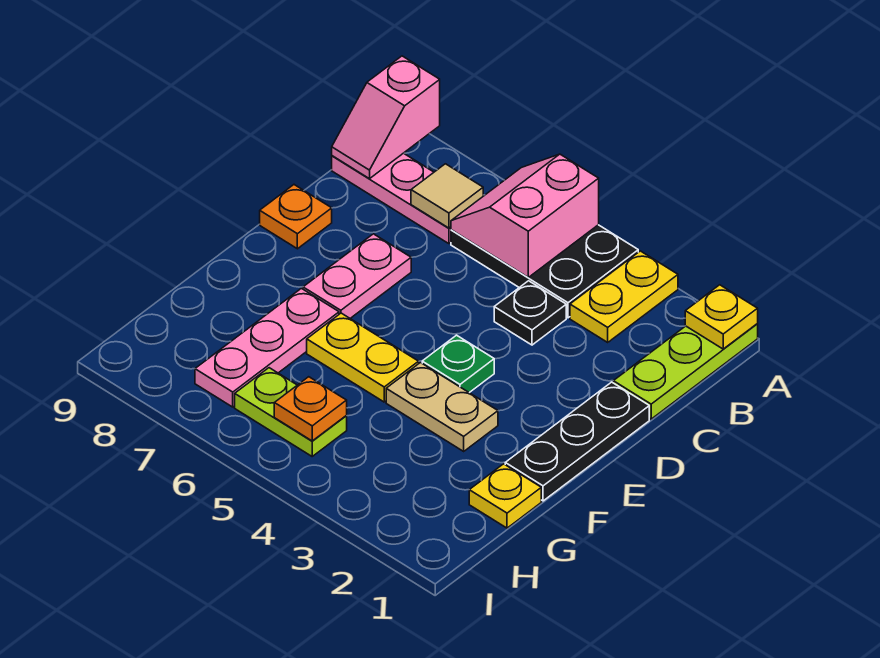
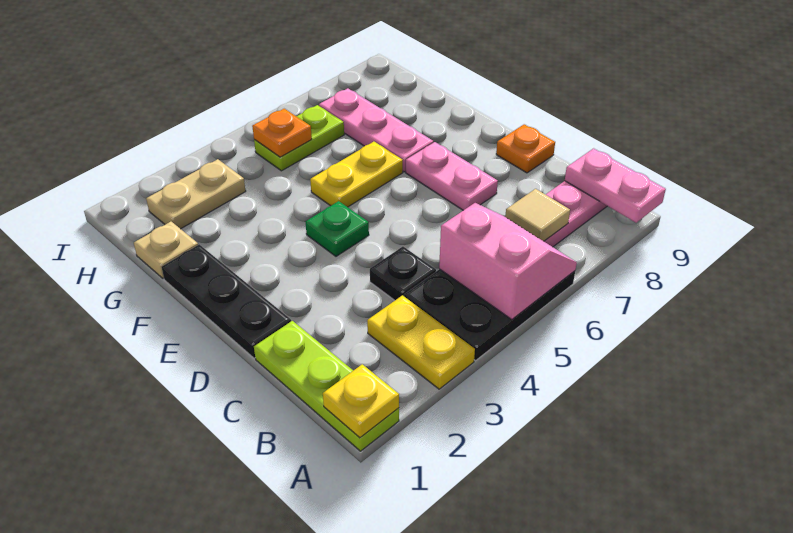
pink 1x2 slope [332,56,440,179] -> pink 1x2 plate [565,148,666,223]
tan 1x2 plate [386,363,498,451] -> tan 1x2 plate moved to [146,159,246,229]
yellow 1x1 plate [469,464,541,528] -> tan 1x1 plate [134,222,198,279]

